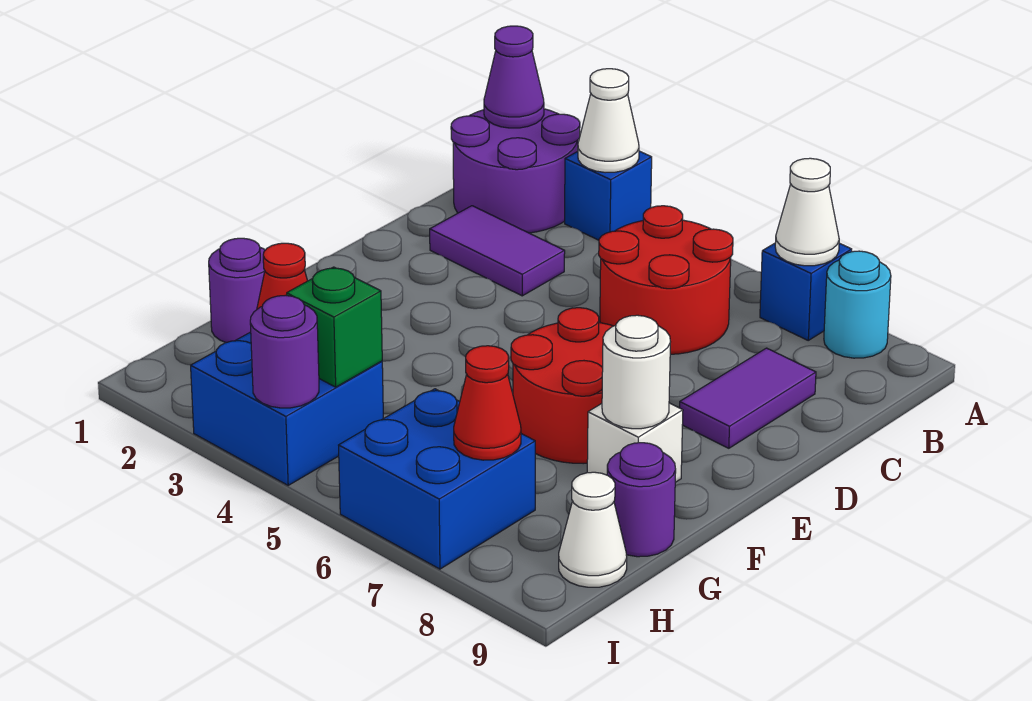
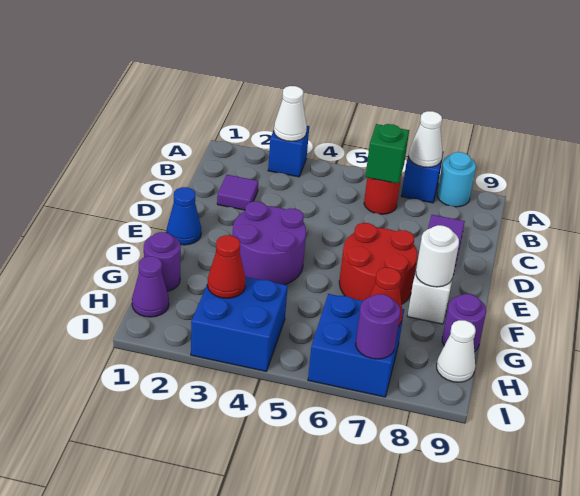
purple 2x2 round brick [451,109,580,233] -> purple 2x2 round brick moved to [233,201,306,285]
purple 1x1 cone [484,26,544,128] -> purple 1x1 cone moved to [132,256,169,317]
red 2x2 round brick [599,206,733,354] -> red 1x1 round brick [364,177,401,214]
purple 1x2 tile [430,206,565,296] -> purple 1x1 tile [217,175,258,210]
none -> blue 1x1 cone [167,187,201,245]
green 1x1 brick [287,267,382,387] -> green 1x1 brick moved to [365,124,409,184]
purple 1x1 round brick [250,295,319,408] -> purple 1x1 round brick moved to [356,294,400,359]

